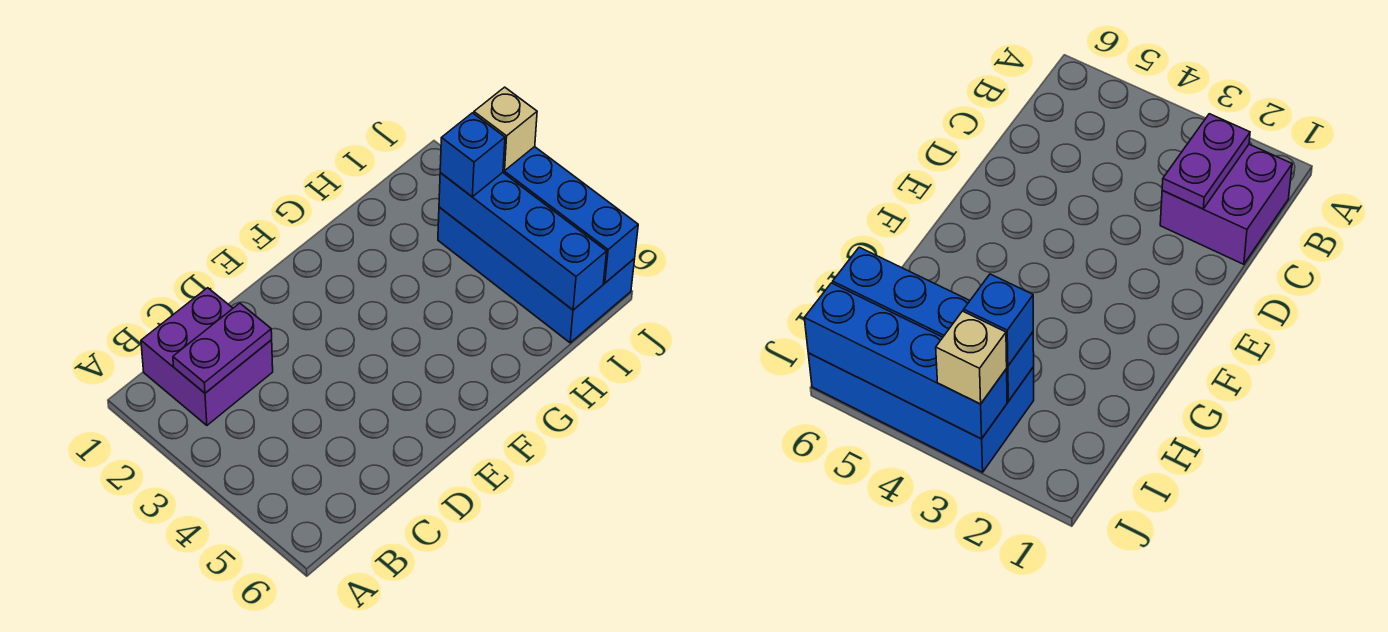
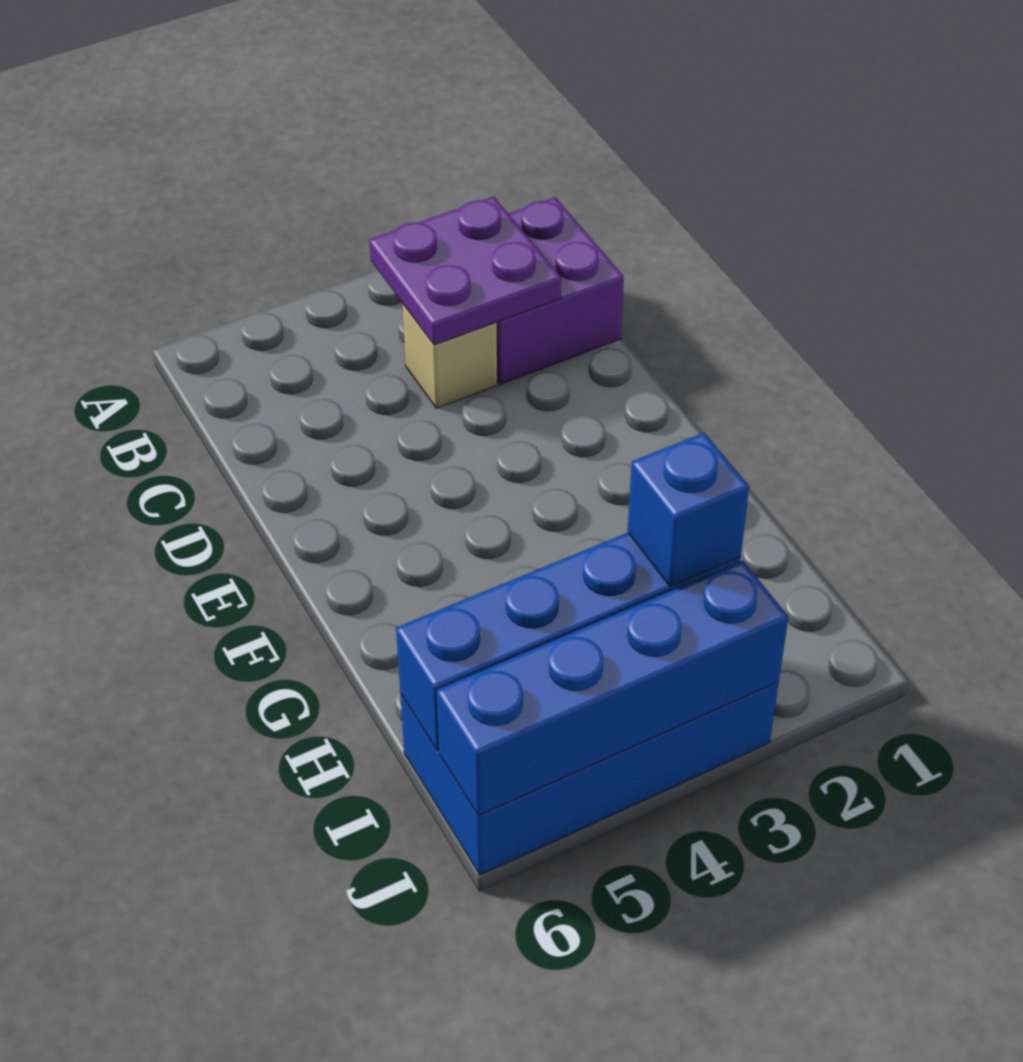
purple 1x2 plate [173,303,272,393] -> purple 2x2 plate [369,197,561,345]
tan 1x1 brick [474,87,537,171] -> tan 1x1 brick moved to [403,304,497,408]

